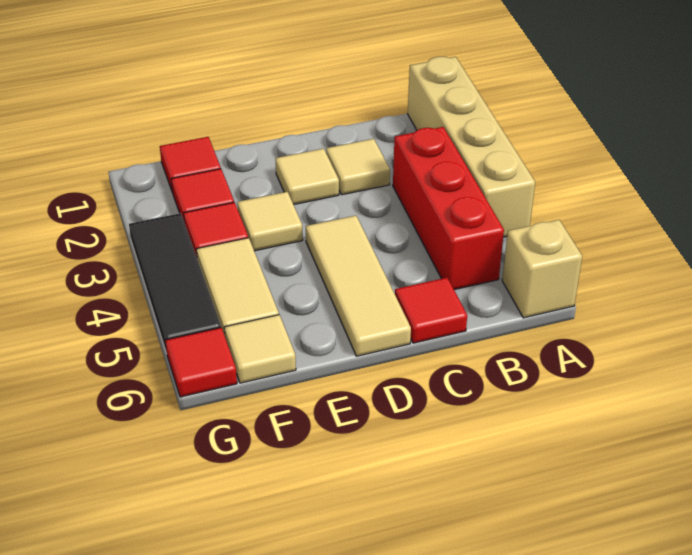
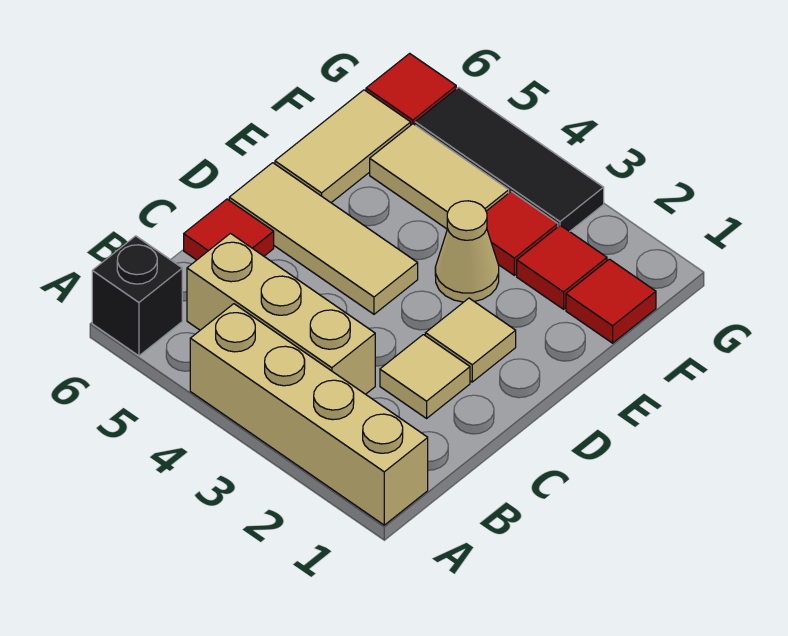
tan 1x1 brick [502,220,582,318] -> black 1x1 brick [92,236,182,356]
red 1x3 brick [393,127,504,290] -> tan 1x3 brick [187,233,375,394]
tan 1x1 tile [237,192,303,251] -> tan 1x1 cone [435,201,499,302]
tan 1x1 tile [224,315,296,383] -> tan 1x2 tile [275,90,411,203]

